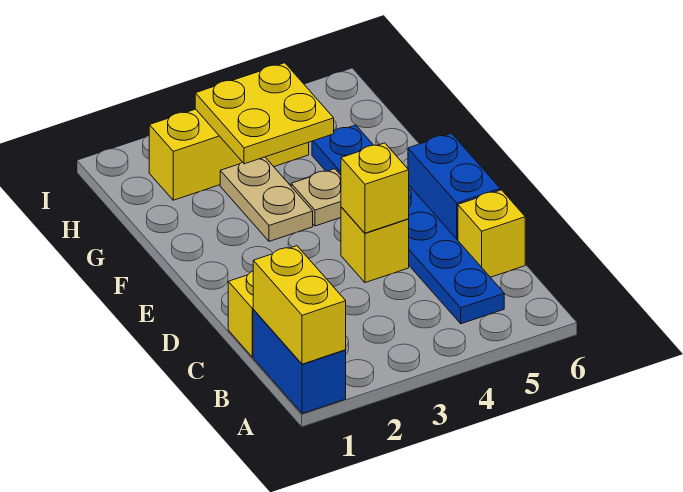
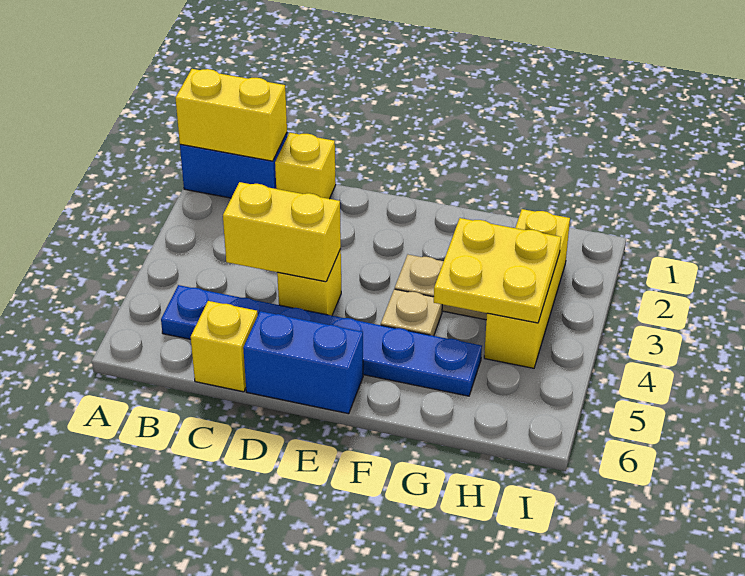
yellow 1x1 brick [341,143,409,233] -> yellow 1x2 brick [223,182,341,282]

